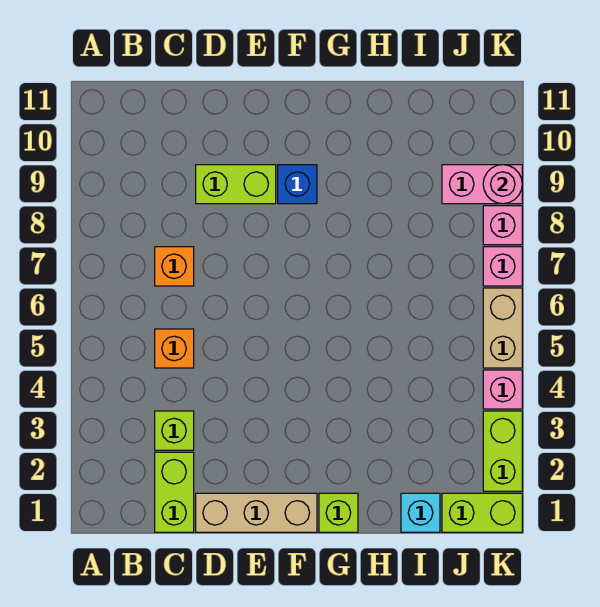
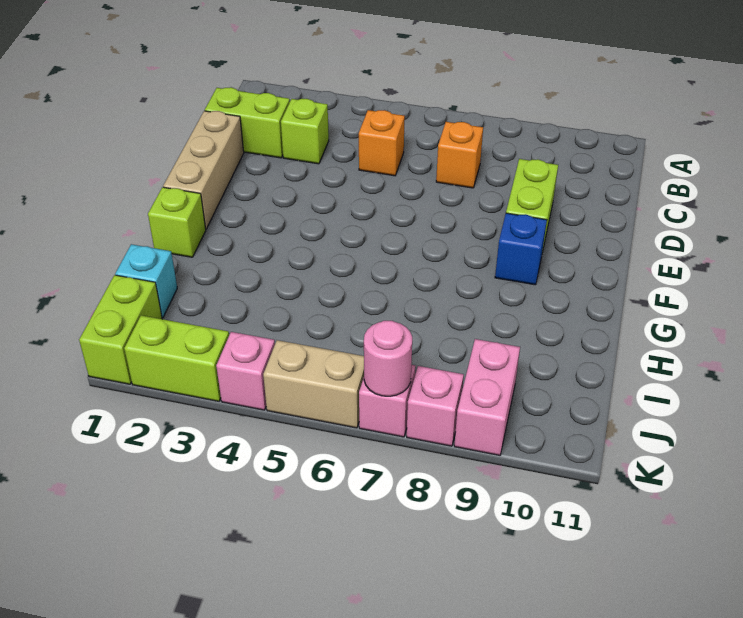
pink 1x1 round brick [483,165,522,204] -> pink 1x1 round brick moved to [364,321,412,396]

